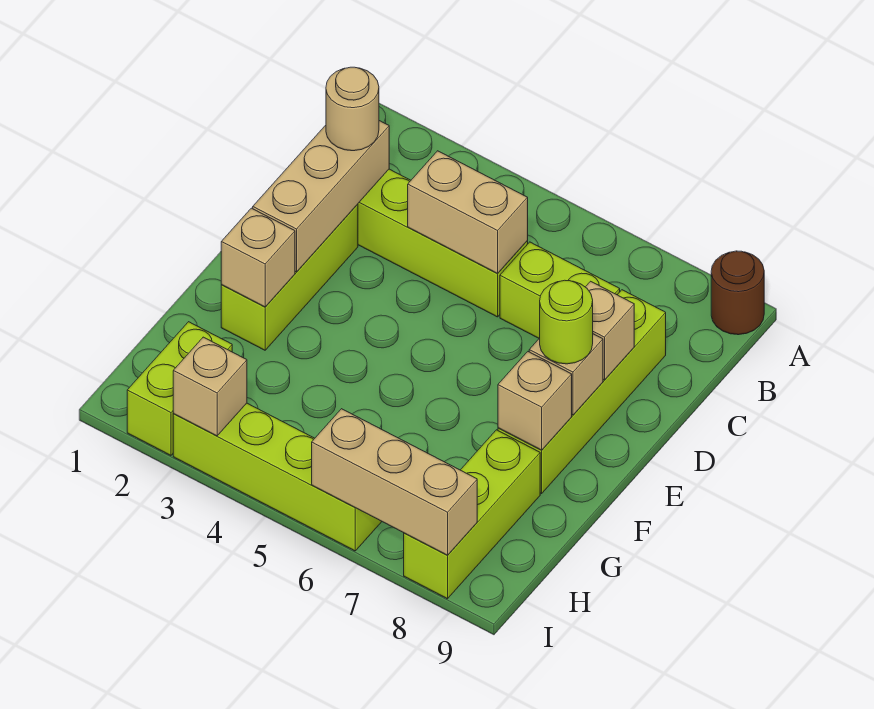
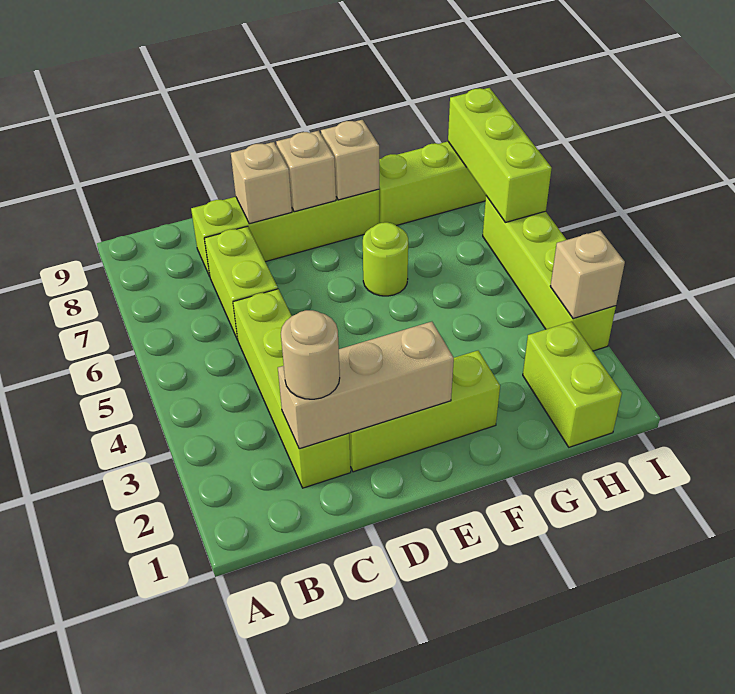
brown 1x1 round brick [711,251,764,335] -> none
tan 1x2 brick [408,151,528,273] -> none
lime 1x1 round brick [540,280,593,364] -> lime 1x1 round brick moved to [363,222,408,296]
tan 1x1 brick [221,208,295,307] -> none
lime 1x2 brick [127,322,232,455] -> lime 1x2 brick turned to [523,322,622,447]
tan 1x3 brick [312,409,477,555] -> lime 1x3 brick [448,88,552,222]

